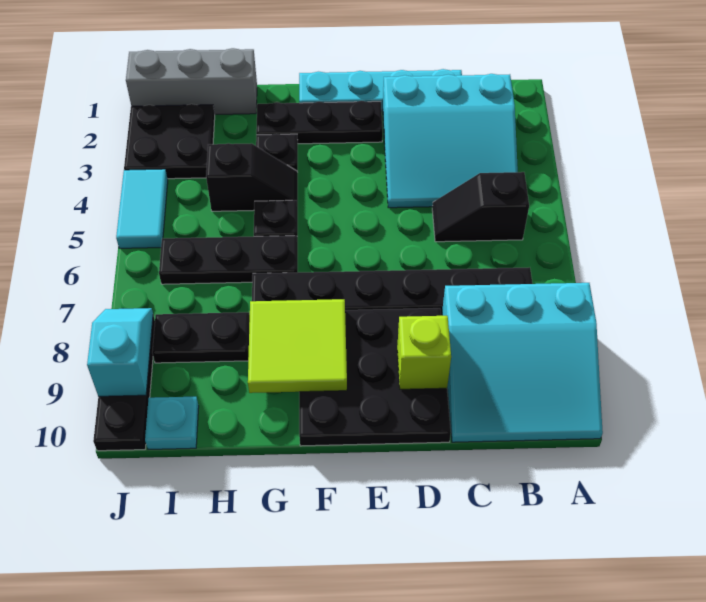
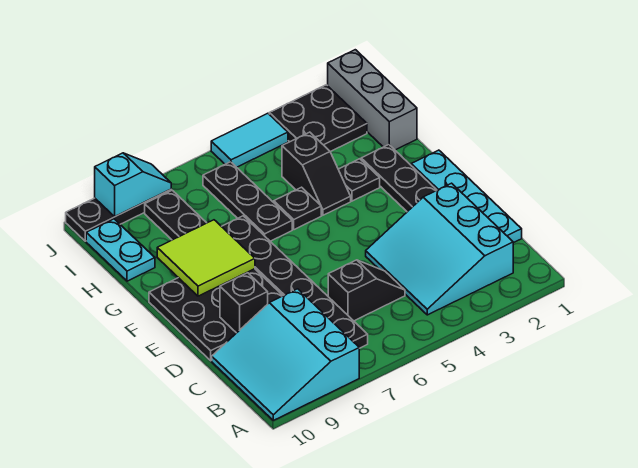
black 1x2 slope [432,172,529,242] -> black 1x2 slope turned to [328,260,405,321]
lime 1x1 brick [397,316,451,389] -> black 1x1 brick [220,273,268,333]
cyan 1x1 plate [145,397,199,449] -> cyan 1x2 plate [86,219,155,281]

